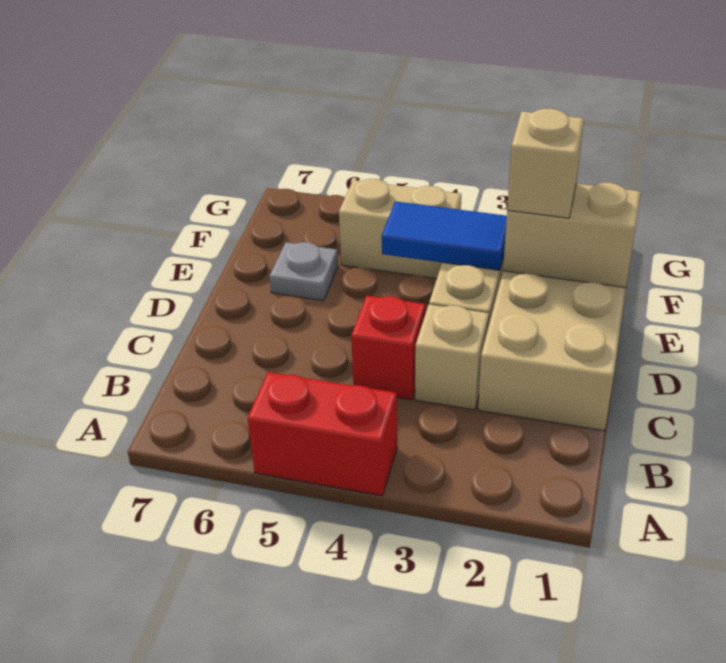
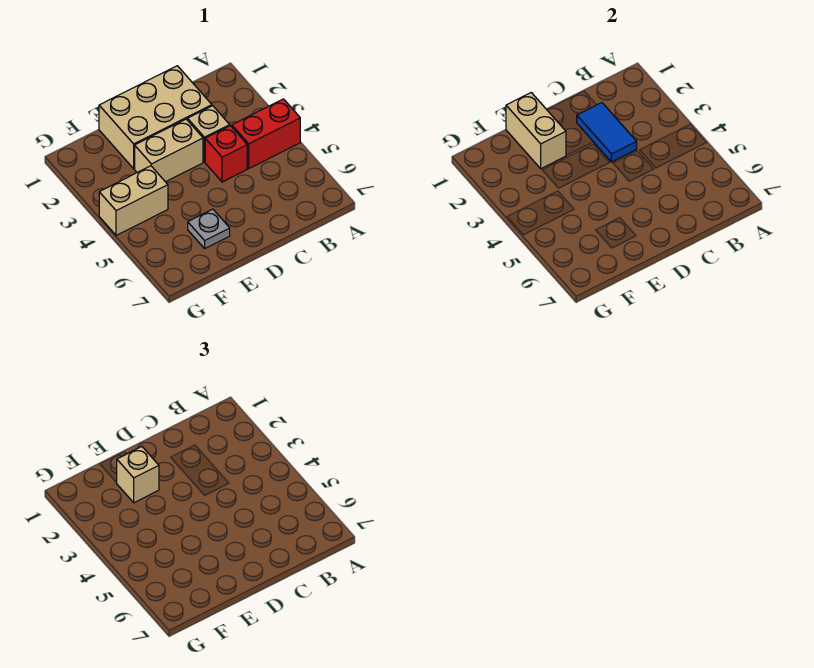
red 1x2 brick [248,372,397,496] -> red 1x2 brick turned to [232,99,300,168]
blue 1x2 tile [382,201,507,270] -> blue 1x2 tile moved to [577,103,637,162]
tan 1x2 brick [339,179,461,279] -> tan 1x2 brick turned to [99,166,168,235]

